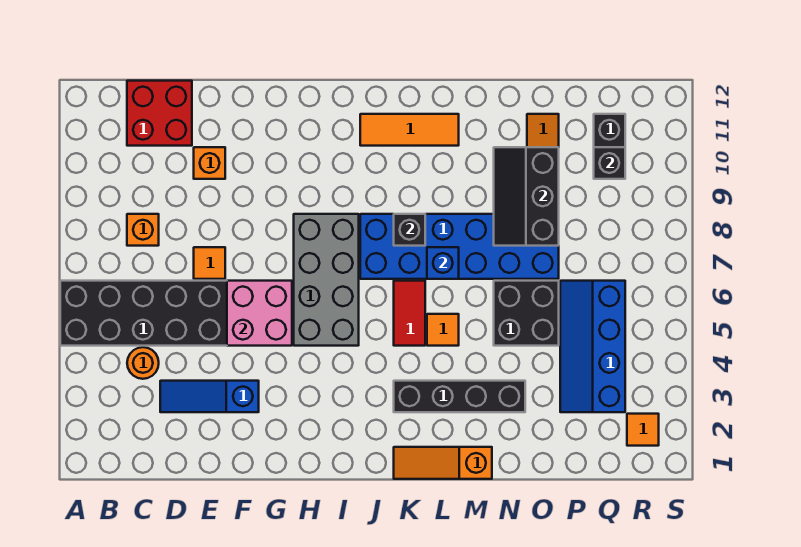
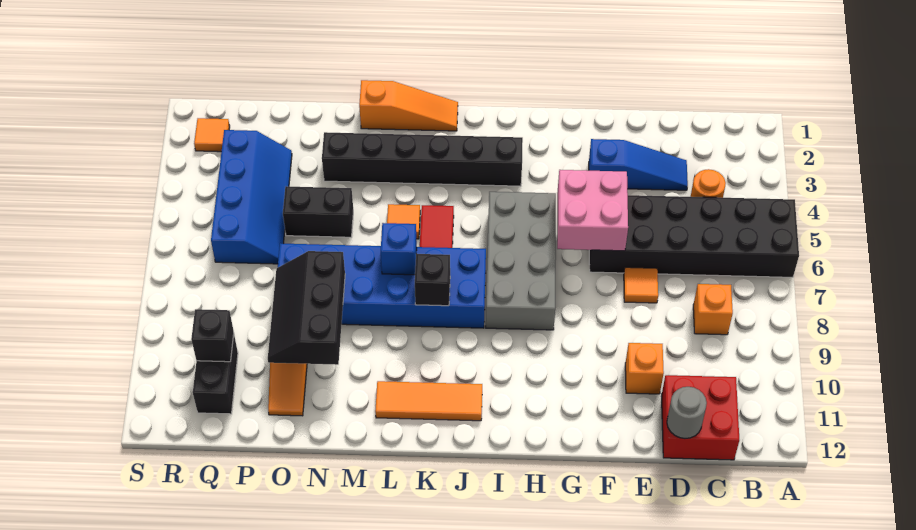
none -> grey 1x1 round brick [667,387,707,439]
black 1x4 brick [394,381,525,412] -> black 1x6 brick [322,132,523,186]
black 2x2 brick [494,281,559,346] -> black 1x2 brick [283,186,353,237]
black 2x3 slope [494,147,559,246] -> black 2x3 slope turned to [268,251,345,365]

